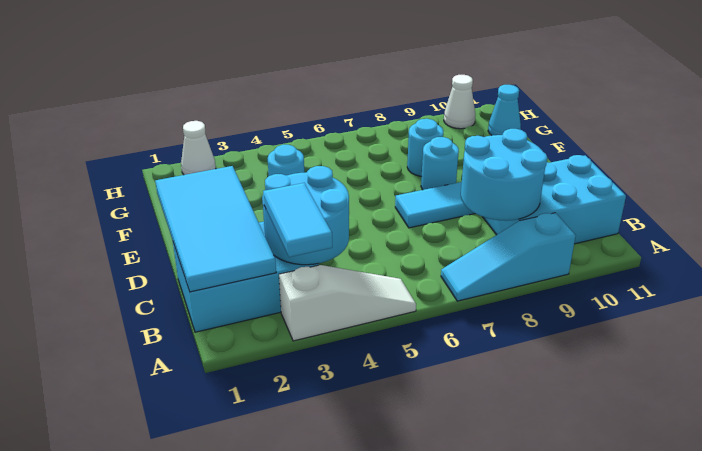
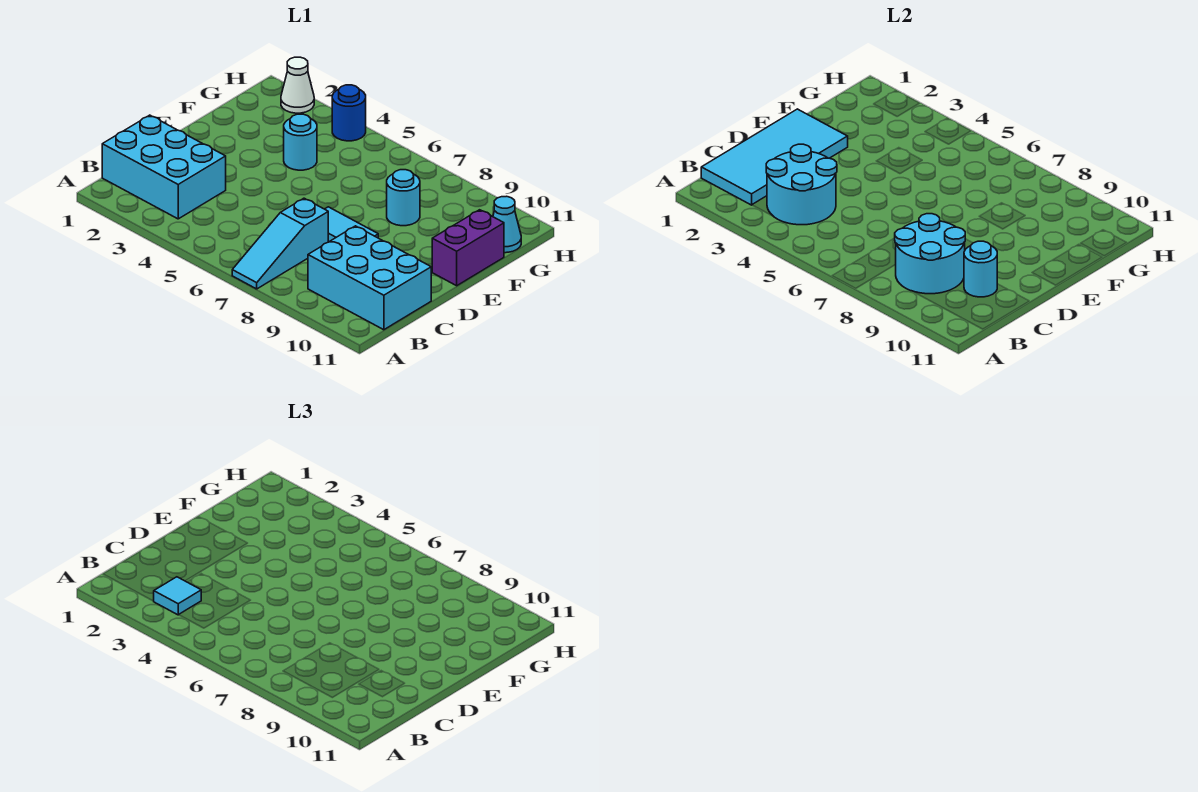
white 1x3 slope [279,265,416,341] -> none
cyan 1x2 tile [263,183,332,257] -> cyan 1x1 tile [154,577,201,615]
cyan 1x3 slope [441,213,576,301] -> cyan 1x3 slope turned to [232,198,328,289]
cyan 1x1 round brick [421,137,459,190] -> cyan 1x1 round brick moved to [964,241,997,297]
none -> purple 1x2 brick [432,210,504,286]
none -> blue 1x1 round brick [332,85,366,141]
white 1x1 cone [444,75,476,129] -> none

